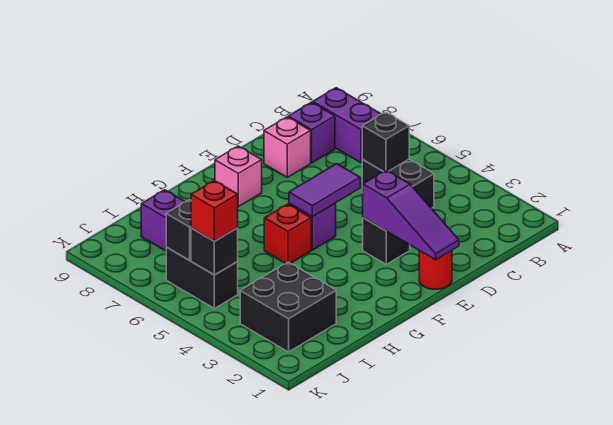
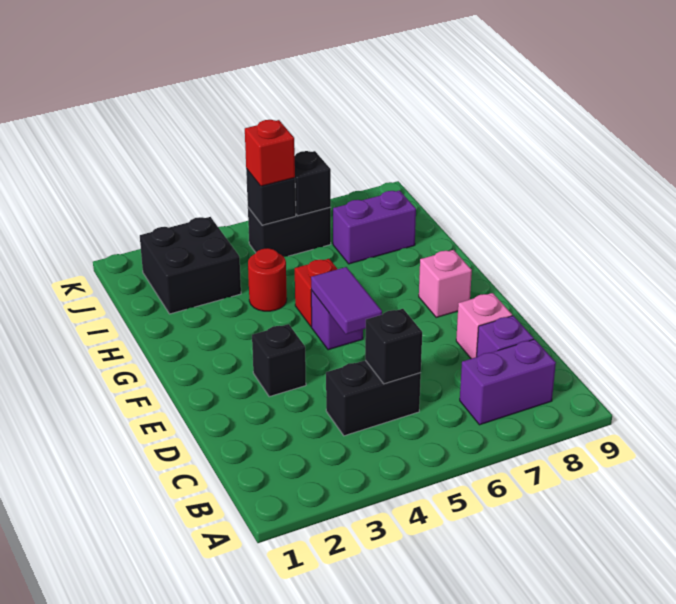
red 1x1 round brick [419,250,452,289] -> red 1x1 round brick moved to [248,248,287,311]
purple 1x3 slope [363,170,459,260] -> none

